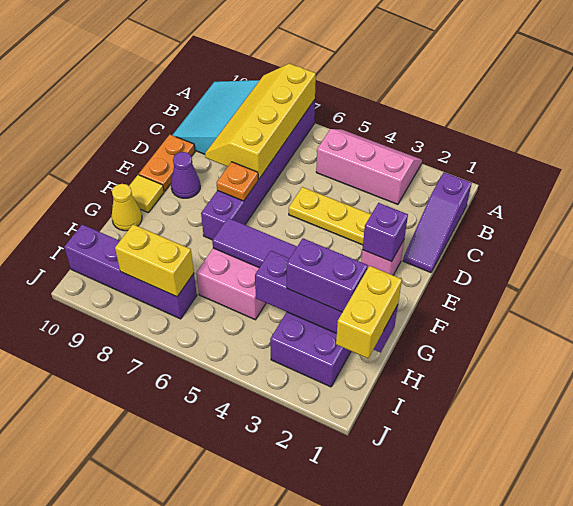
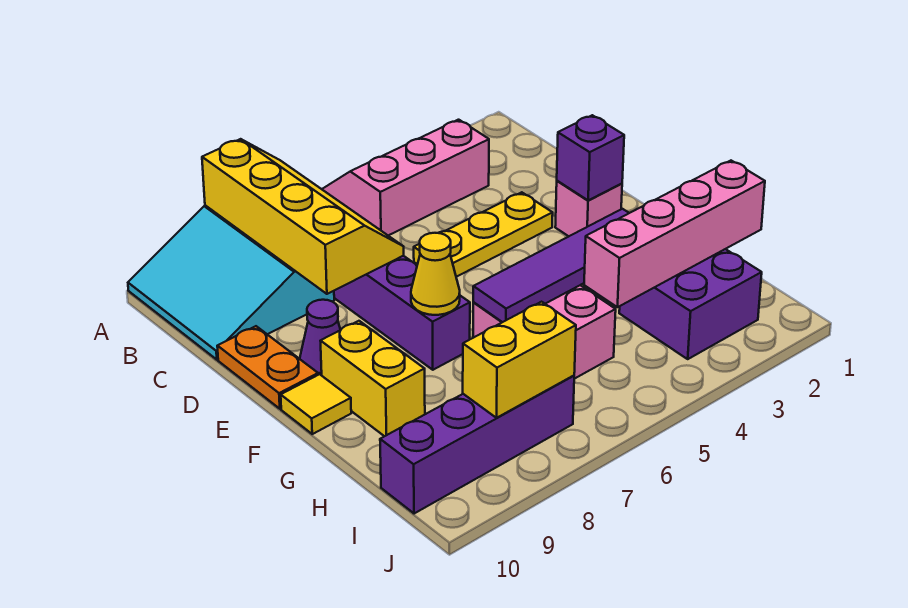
yellow 2x4 slope [205,64,316,179] -> yellow 2x4 slope turned to [202,139,404,294]
purple 1x3 slope [403,172,472,273] -> none
orange 1x1 plate [217,162,258,201] -> none
yellow 1x1 cone [112,184,142,231] -> yellow 1x1 cone moved to [411,233,460,315]
purple 1x4 brick [255,251,398,353] -> pink 1x4 brick [584,161,765,307]
yellow 1x2 brick [336,266,402,358] -> yellow 1x2 brick moved to [321,321,425,436]
purple 1x2 brick [287,239,368,312] -> none

